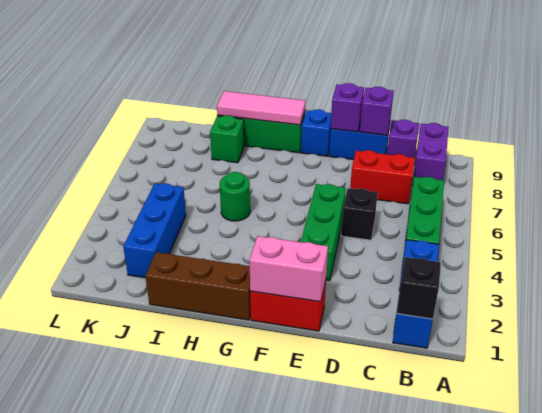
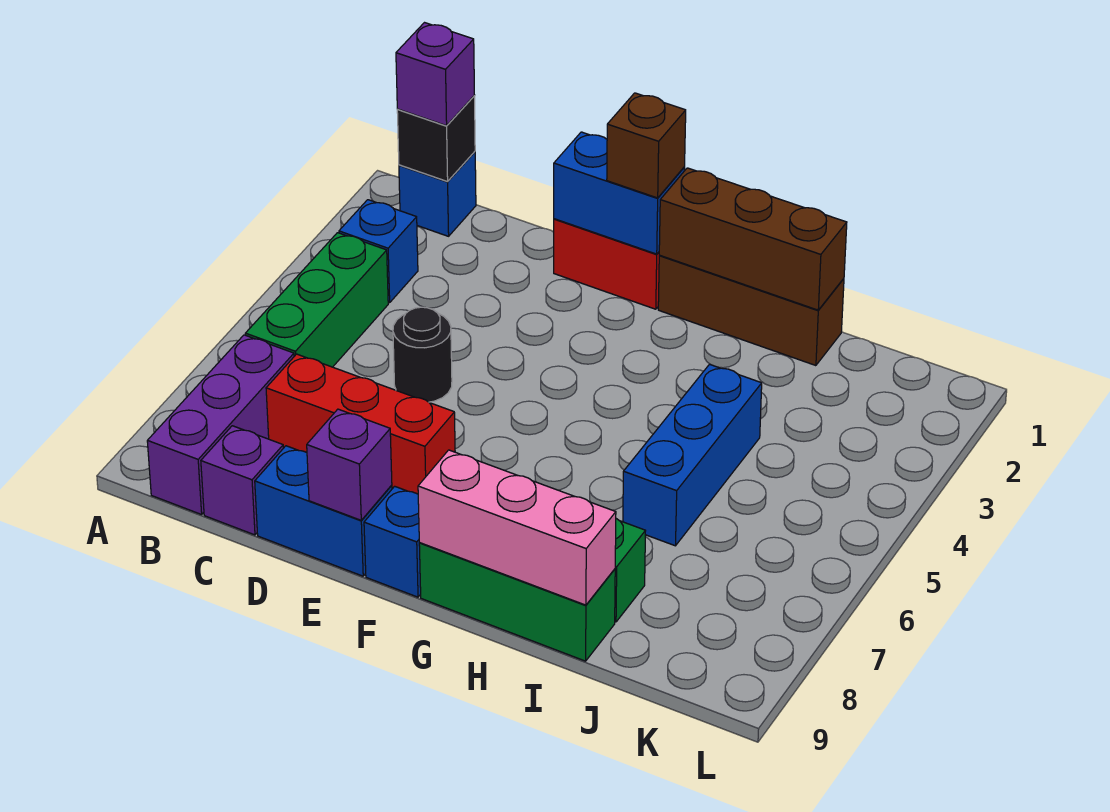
purple 1x2 brick [413,123,449,181] -> purple 1x3 brick [147,335,294,515]
red 1x2 brick [350,150,415,204] -> red 1x3 brick [266,354,455,494]
black 1x1 brick [341,188,378,240] -> black 1x1 round brick [393,307,452,402]
purple 1x1 brick [360,87,394,135] -> purple 1x1 brick moved to [396,23,474,126]
pink 1x2 brick [249,236,328,302] -> blue 1x2 brick [554,132,685,254]
green 1x3 brick [301,184,346,281] -> none
none -> brown 1x1 brick [607,93,686,198]
none -> brown 1x3 brick [659,168,847,310]
pink 1x3 tile [217,91,306,125] -> pink 1x3 brick [418,450,616,605]
green 1x1 round brick [220,172,250,221] -> none
blue 1x3 brick [123,183,186,278] -> blue 1x3 brick moved to [623,364,762,546]

